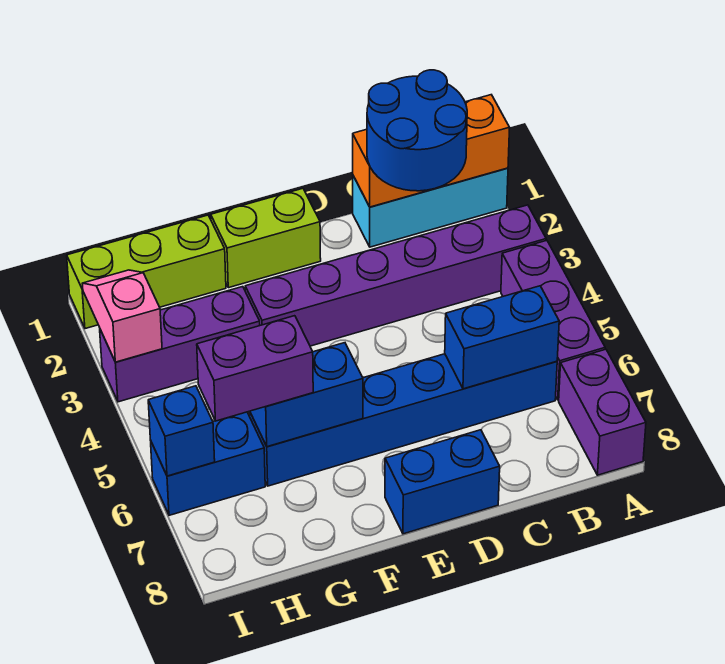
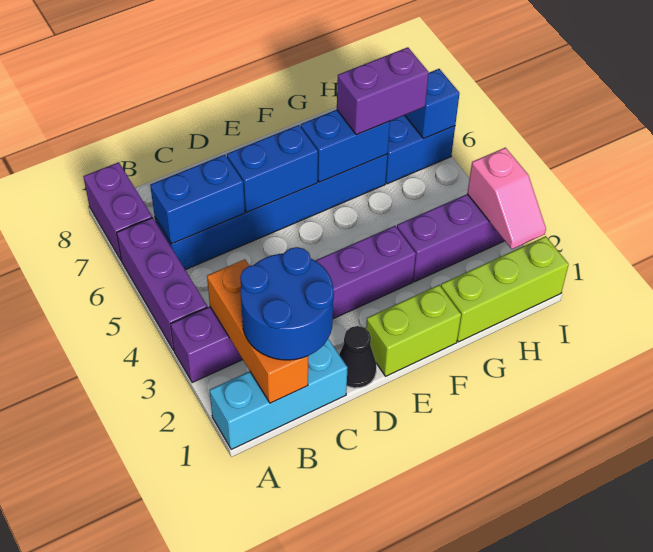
orange 1x3 brick [353,95,510,207] -> orange 1x3 brick turned to [207,259,308,403]
none -> black 1x1 cone [339,326,376,388]
blue 1x2 brick [385,430,500,534] -> blue 1x2 brick moved to [227,125,318,212]

